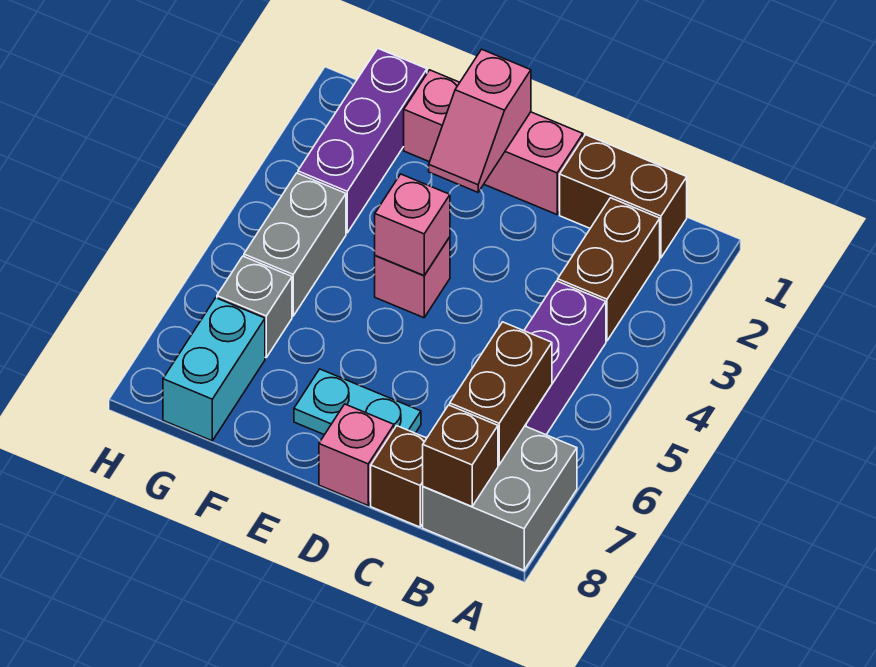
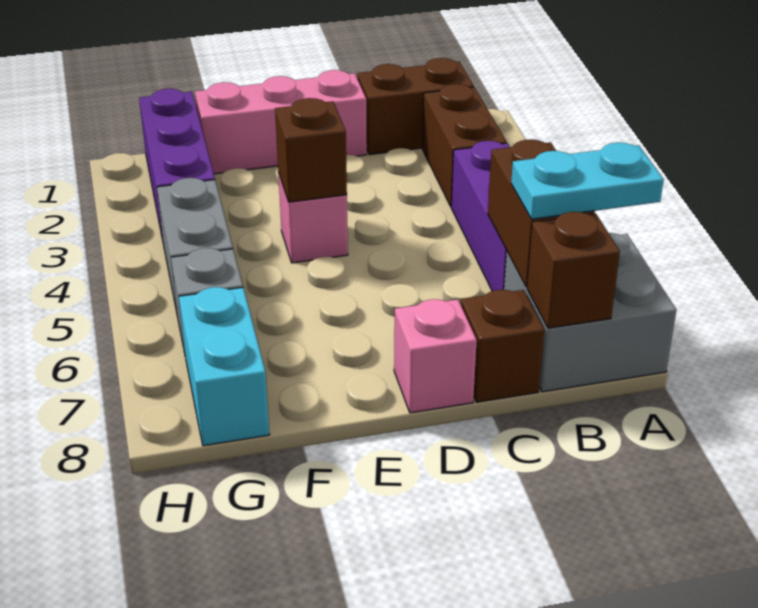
cyan 1x2 plate [294,369,421,435] -> cyan 1x2 plate moved to [511,143,664,219]
pink 1x2 slope [429,49,531,192] -> none
pink 1x1 brick [375,174,450,275] -> brown 1x1 brick [275,98,347,202]

